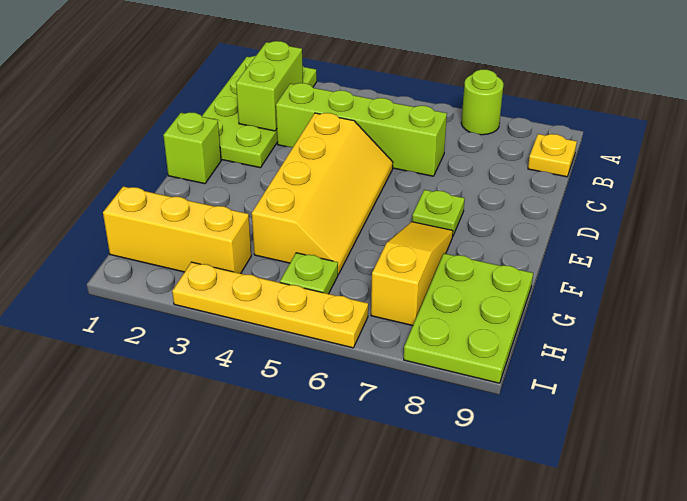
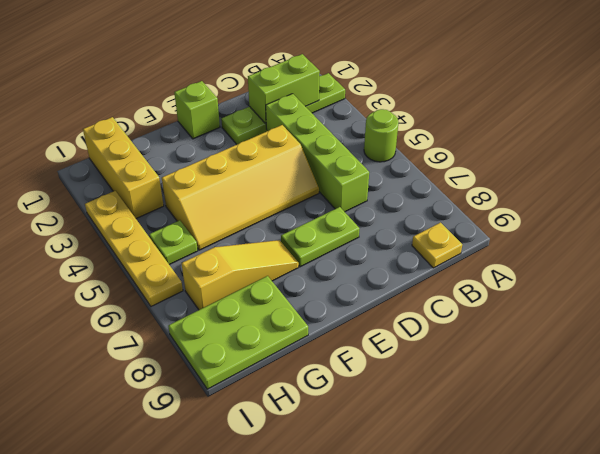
lime 2x4 plate [202,56,317,168] -> lime 1x4 plate [221,73,345,144]
lime 1x1 round brick [461,70,504,135] -> lime 1x1 round brick moved to [364,109,398,162]
lime 1x1 plate [412,190,465,235] -> lime 1x2 plate [281,207,360,267]

